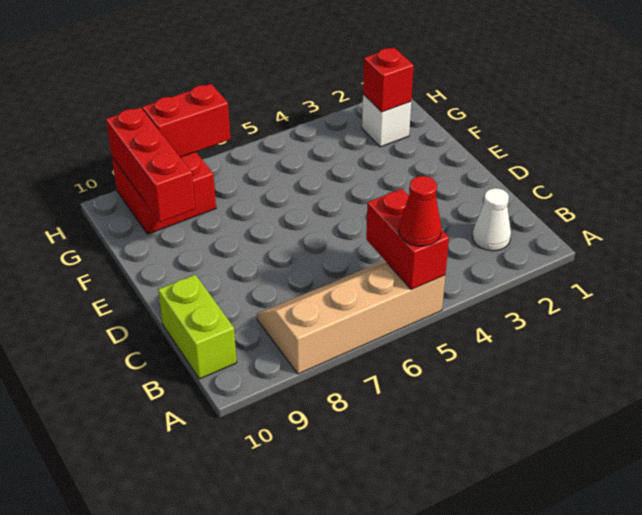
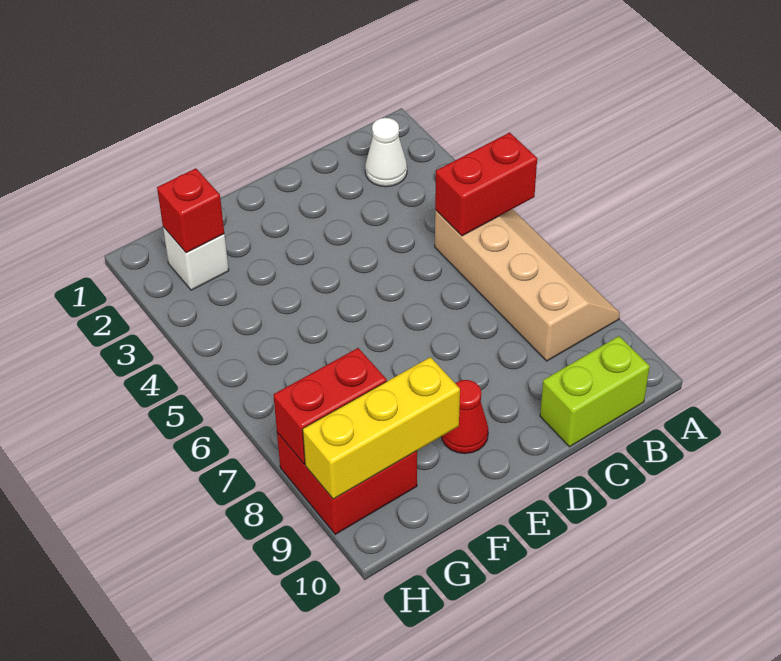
tan 2x4 slope [257,261,445,374] -> tan 2x4 slope turned to [435,209,620,361]
red 1x1 cone [399,176,441,246] -> red 1x1 cone moved to [441,380,488,454]
red 1x3 brick [106,107,195,222] -> yellow 1x3 brick [303,357,460,499]
red 1x2 brick [143,84,230,157] -> red 1x2 brick turned to [274,348,387,464]

